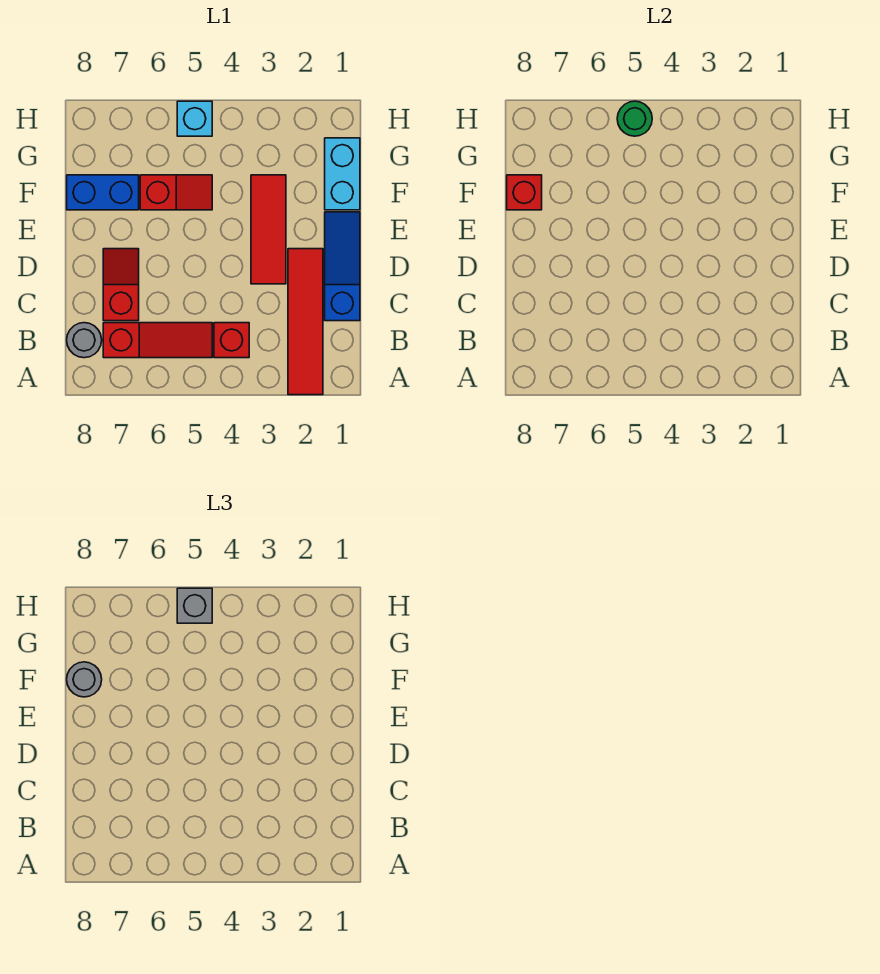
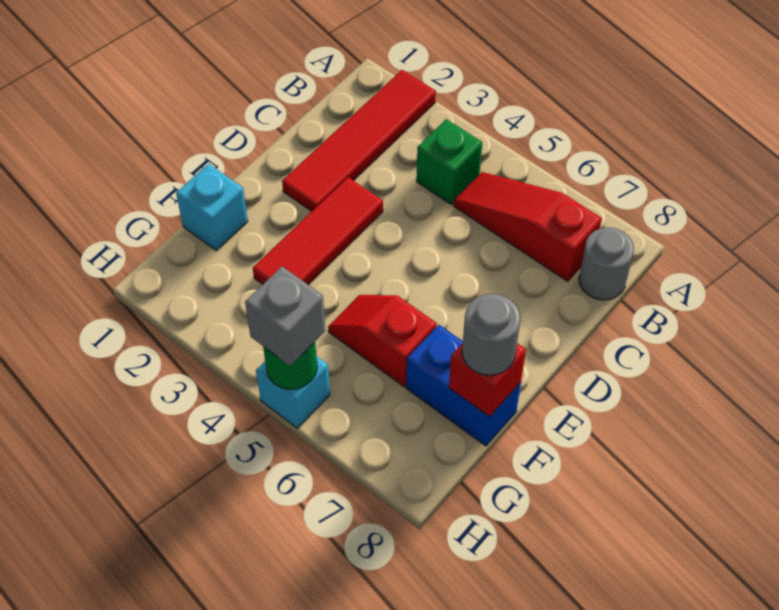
red 1x1 brick [214,323,249,358] -> green 1x1 brick [416,119,482,205]
blue 1x3 slope [325,212,360,321] -> none
red 1x2 slope [103,249,139,321] -> none
cyan 1x2 brick [325,138,360,210] -> cyan 1x1 brick [176,164,248,251]

